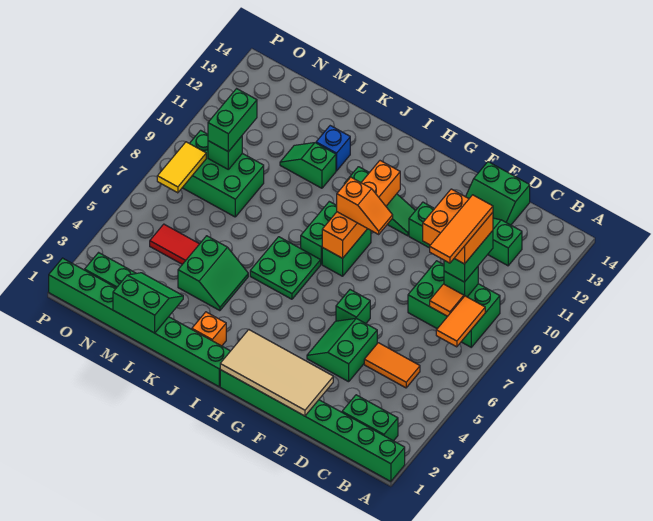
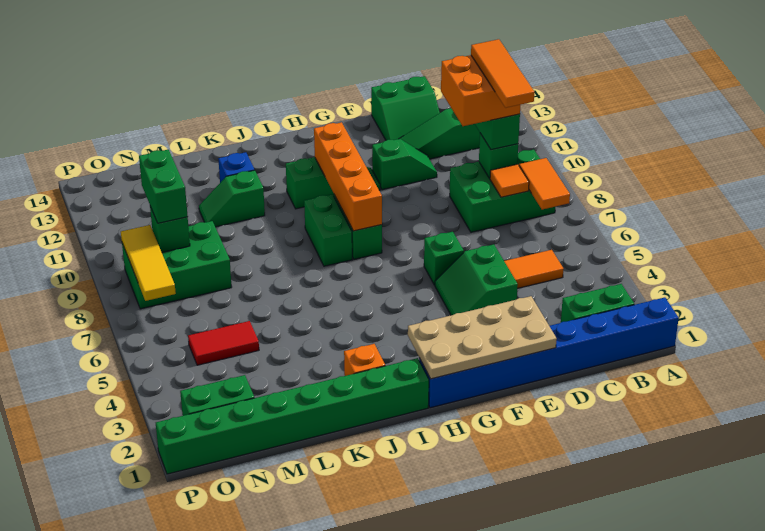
green 1x8 brick [220,370,405,482] -> blue 1x8 brick [419,297,679,408]
tan 2x4 tile [220,330,333,416] -> tan 2x4 plate [408,296,557,379]
orange 1x2 slope [337,177,393,234] -> none
green 2x2 plate [250,237,321,299] -> none
green 2x2 slope [178,236,248,311] -> none
green 2x2 slope [113,273,183,333] -> none
yellow 1x2 tile [157,142,206,193] -> yellow 1x3 tile [121,225,176,301]

